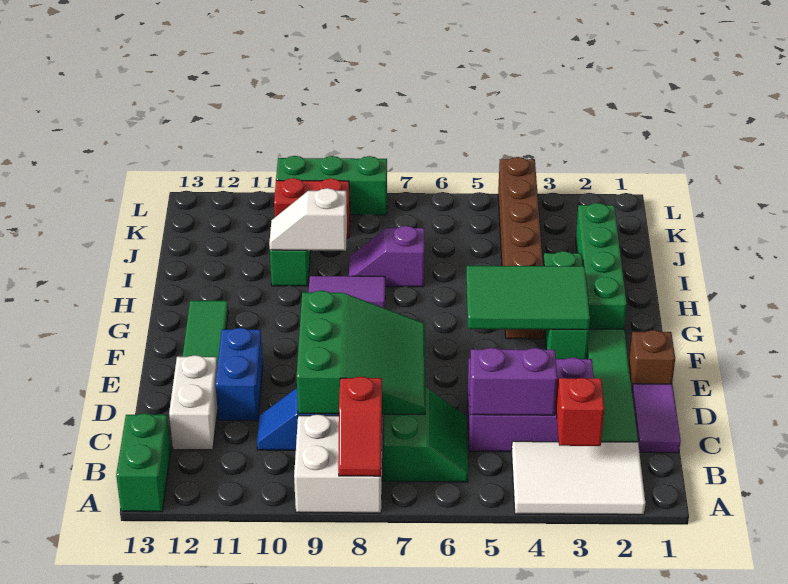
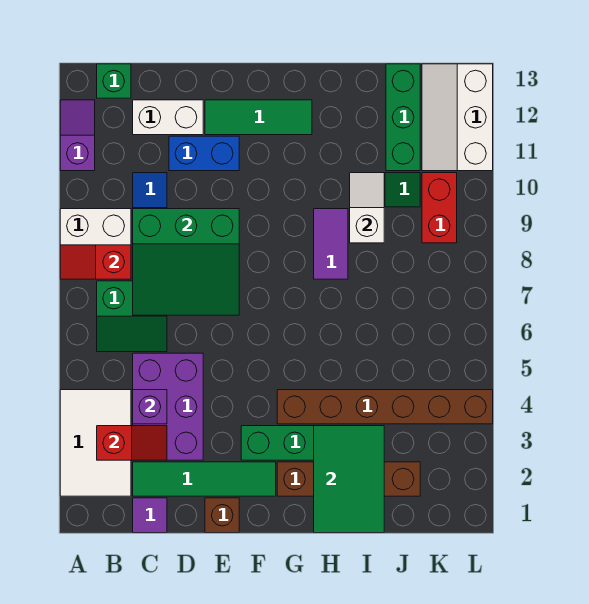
green 1x2 brick [116,413,171,512] -> green 1x1 brick [97,64,131,98]
purple 1x2 tile [632,384,681,453] -> purple 1x1 tile [133,498,167,533]
purple 1x2 brick [470,348,557,415] -> purple 1x1 brick [133,390,167,424]
green 2x3 tile [466,266,590,330] -> green 2x3 tile moved to [314,426,384,533]
green 1x4 brick [576,203,627,329] -> brown 1x4 brick [277,462,420,496]
purple 1x2 slope [349,226,424,287] -> purple 1x2 slope moved to [60,100,95,171]
none -> white 2x3 slope [422,64,493,171]
green 1x3 brick [276,156,387,215] -> green 1x3 brick moved to [386,64,420,171]

